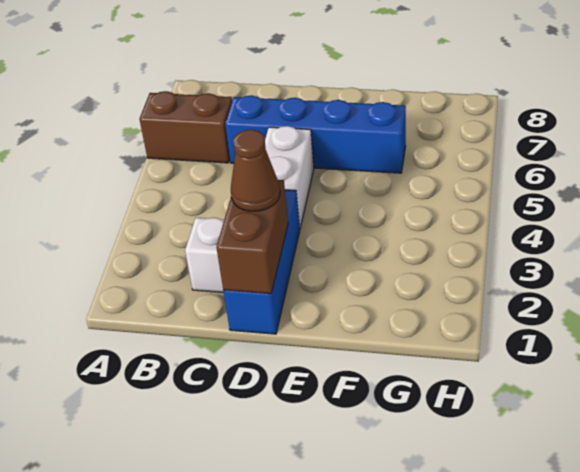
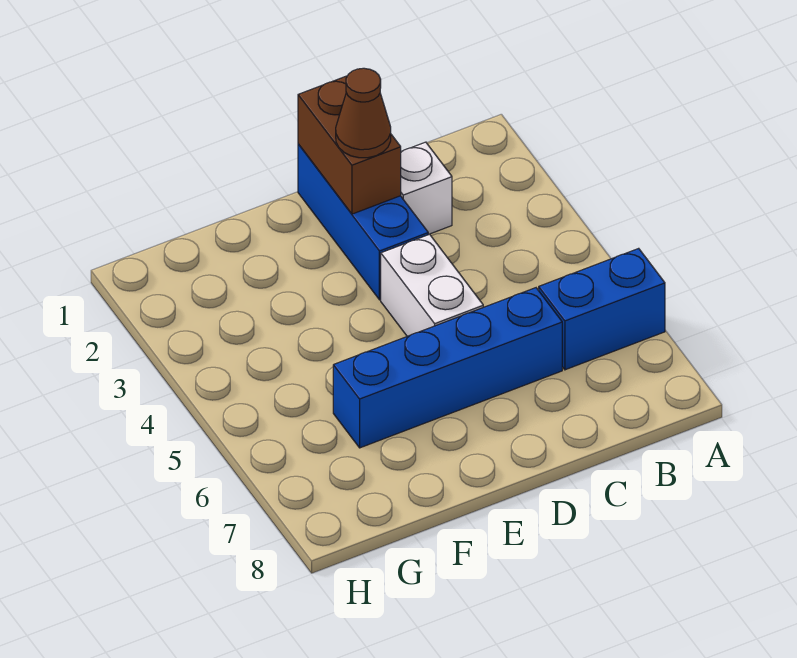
brown 1x2 brick [140,91,232,163] -> blue 1x2 brick [539,248,665,370]

